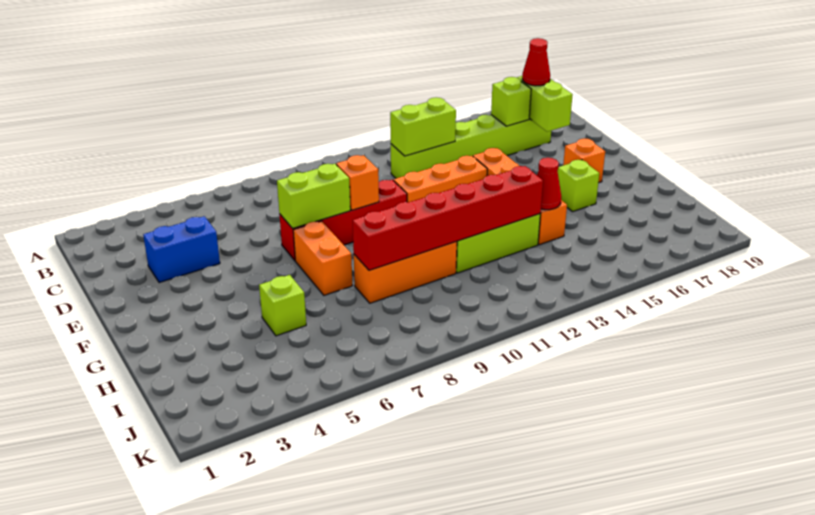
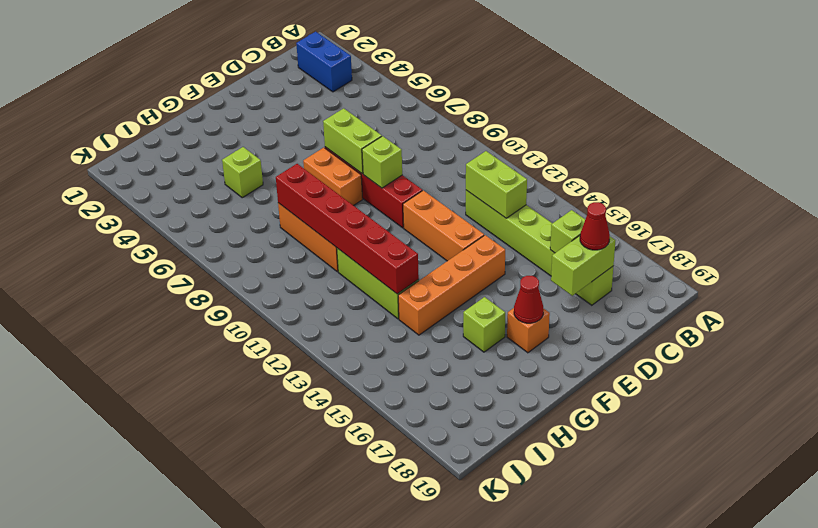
blue 1x2 brick [143,216,220,283] -> blue 1x2 brick moved to [296,32,352,92]
orange 1x1 brick [336,155,379,210] -> lime 1x1 brick [362,136,402,188]
orange 1x2 brick [293,221,352,295] -> orange 1x2 brick turned to [303,148,363,206]
red 1x1 cone [537,158,561,210] -> red 1x1 cone moved to [514,276,544,323]

